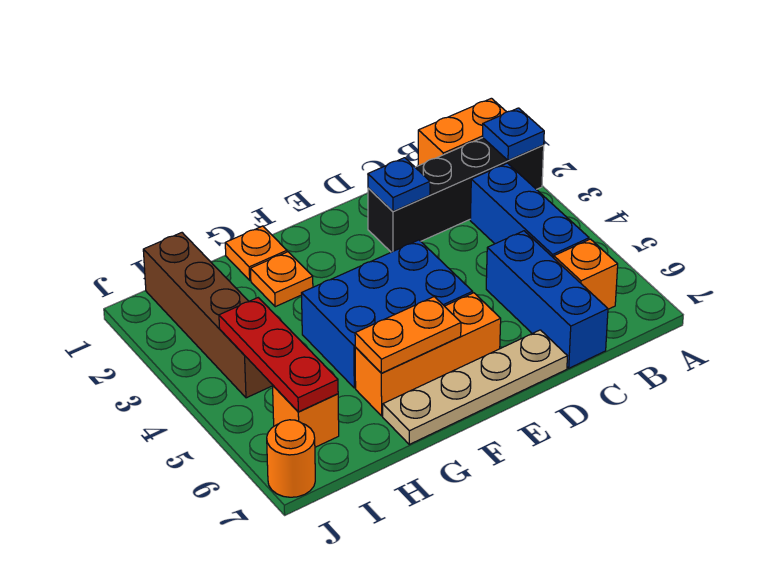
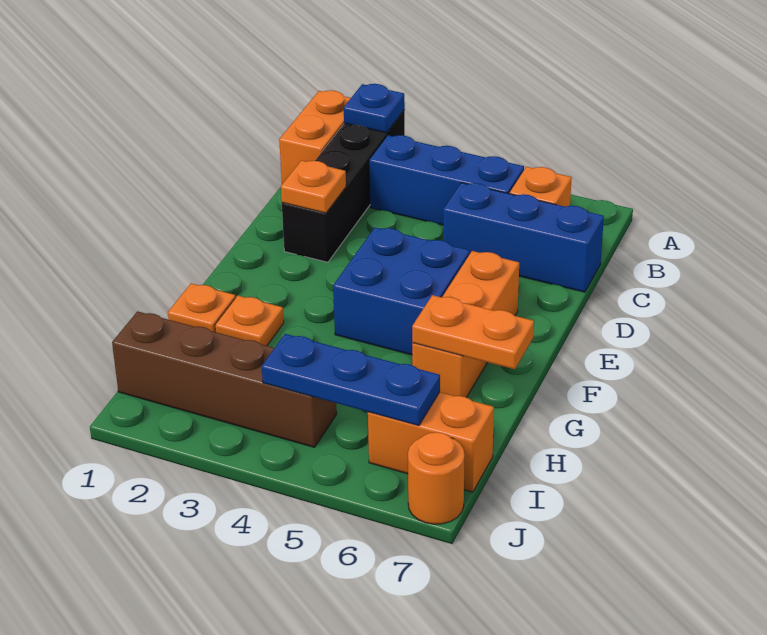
blue 1x1 plate [368,158,430,211] -> orange 1x1 plate [281,160,346,213]
tan 1x4 plate [383,330,567,444] -> none
blue 2x3 brick [302,240,473,388] -> blue 2x2 brick [333,227,470,355]
orange 1x2 plate [355,297,461,373] -> orange 1x2 plate turned to [412,295,534,369]
red 1x3 plate [219,298,338,412] -> blue 1x3 plate [262,334,440,426]
orange 1x1 brick [273,386,339,447] -> orange 1x2 brick [368,392,494,492]

